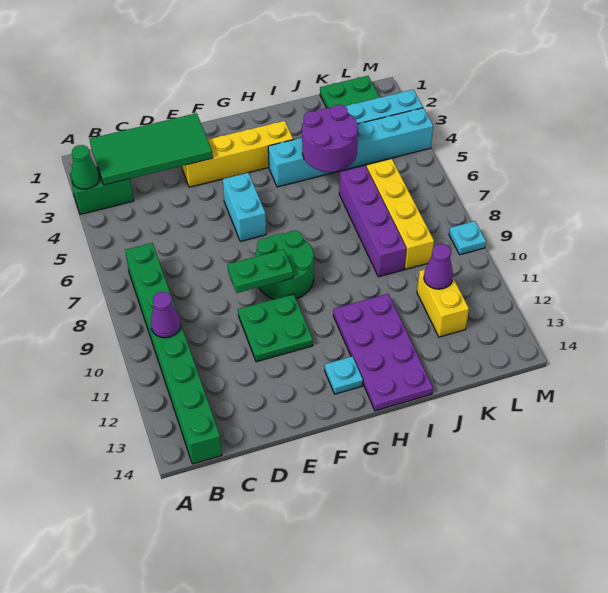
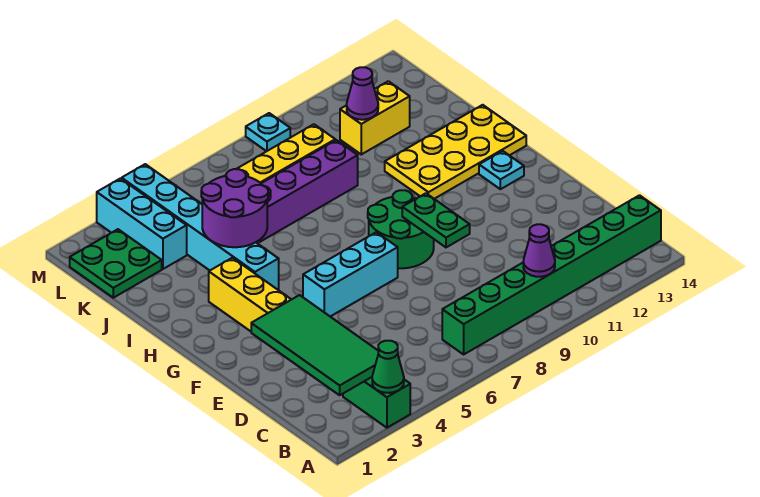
green 2x2 plate [238,294,313,362] -> none
cyan 1x2 brick [223,173,266,241] -> cyan 1x3 brick [303,232,398,316]
purple 2x4 plate [333,294,433,411] -> yellow 2x4 plate [385,105,526,199]

